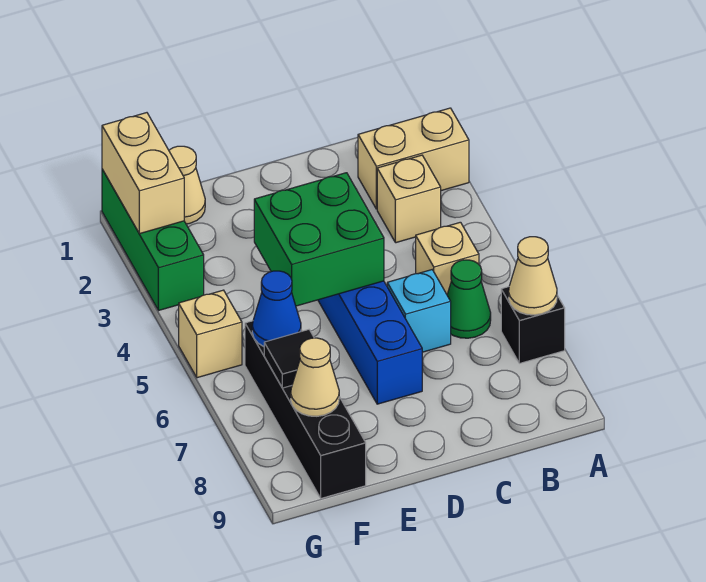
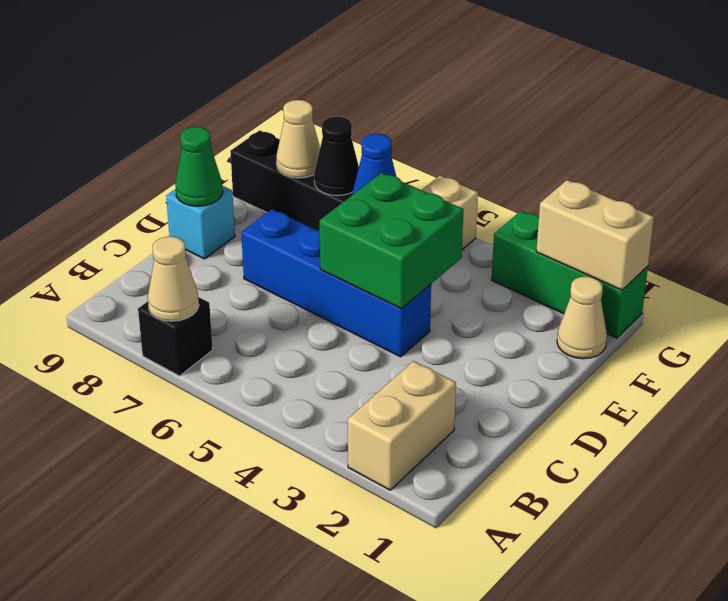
tan 1x1 brick [377,155,441,243] -> none
tan 1x1 brick [416,222,479,294] -> none
green 1x1 cone [447,260,491,338] -> green 1x1 cone moved to [175,127,223,206]
cyan 1x1 brick [387,270,451,352] -> cyan 1x1 brick moved to [166,186,235,259]
black 1x1 tile [264,330,314,388] -> black 1x1 cone [314,117,359,196]

